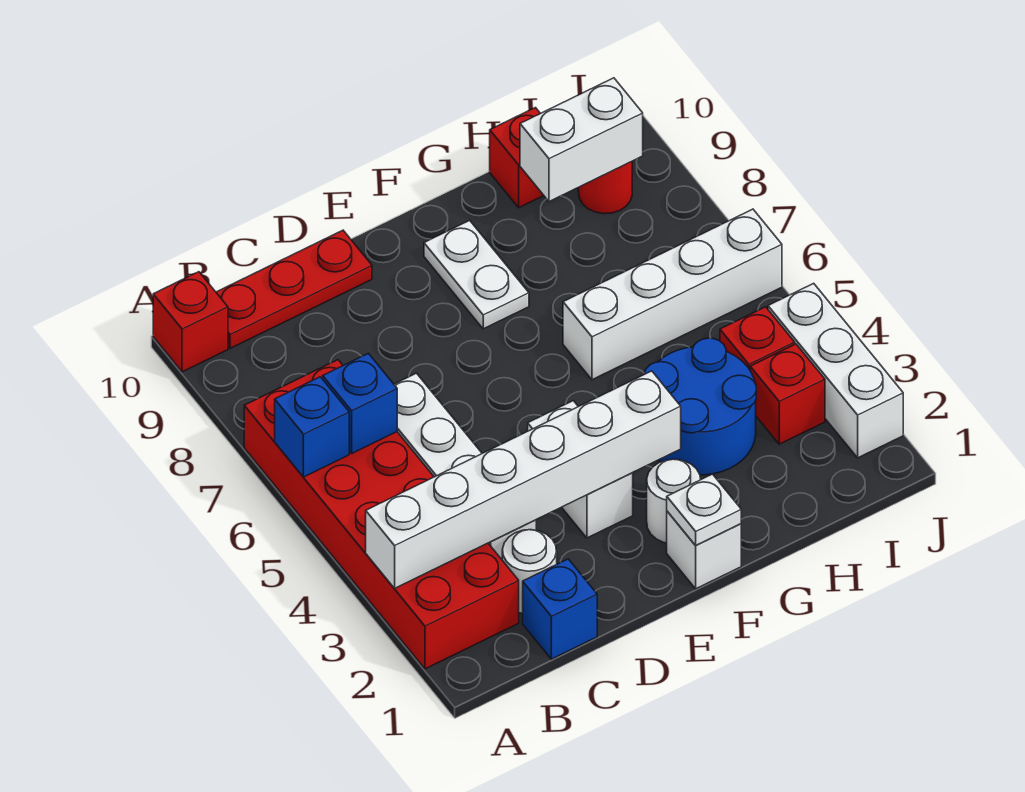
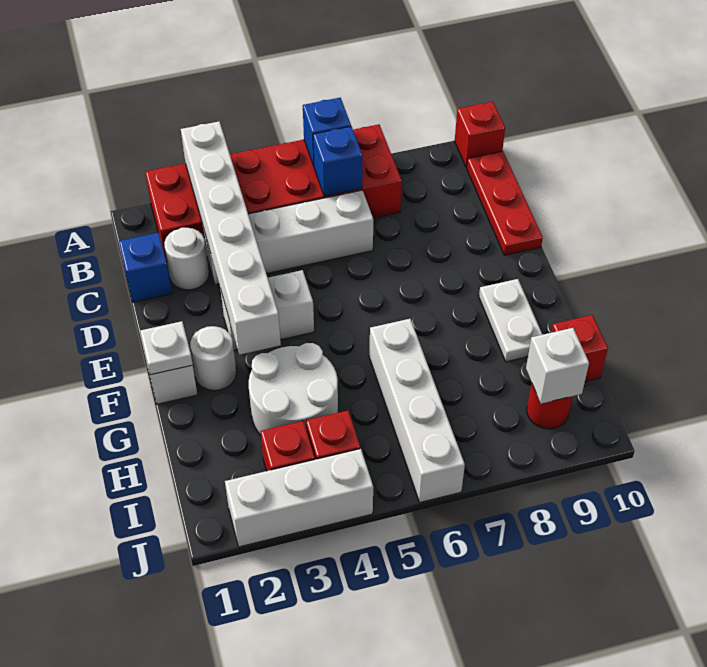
white 1x2 plate [424,220,529,329] -> white 1x2 plate turned to [479,279,542,362]
blue 2x2 round brick [644,338,756,475] -> white 2x2 round brick [249,343,338,435]
white 1x2 brick [520,78,643,202] -> white 1x1 brick [526,328,589,404]

